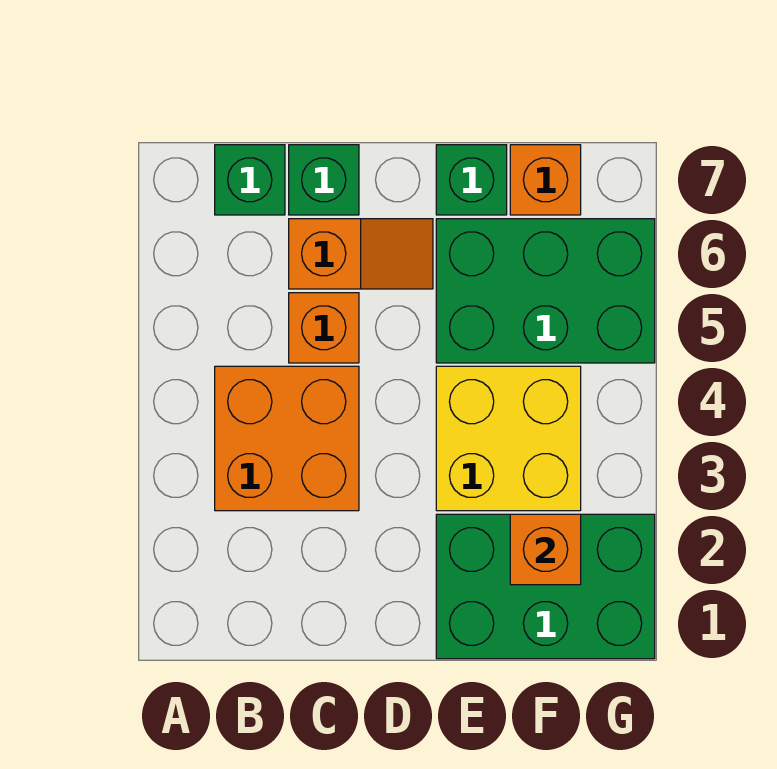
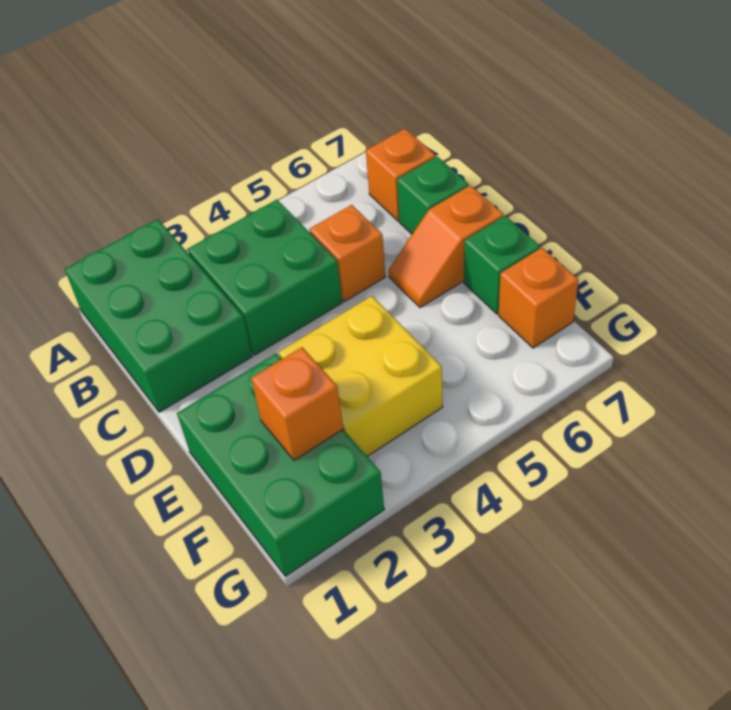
orange 2x2 brick [215,366,359,511] -> green 2x2 brick [188,200,342,355]
green 1x1 brick [215,145,285,215] -> orange 1x1 brick [366,129,436,221]
orange 1x2 slope [289,219,433,289] -> orange 1x2 slope turned to [389,185,504,308]
green 2x3 brick [436,219,655,363] -> green 2x3 brick moved to [65,219,252,412]

